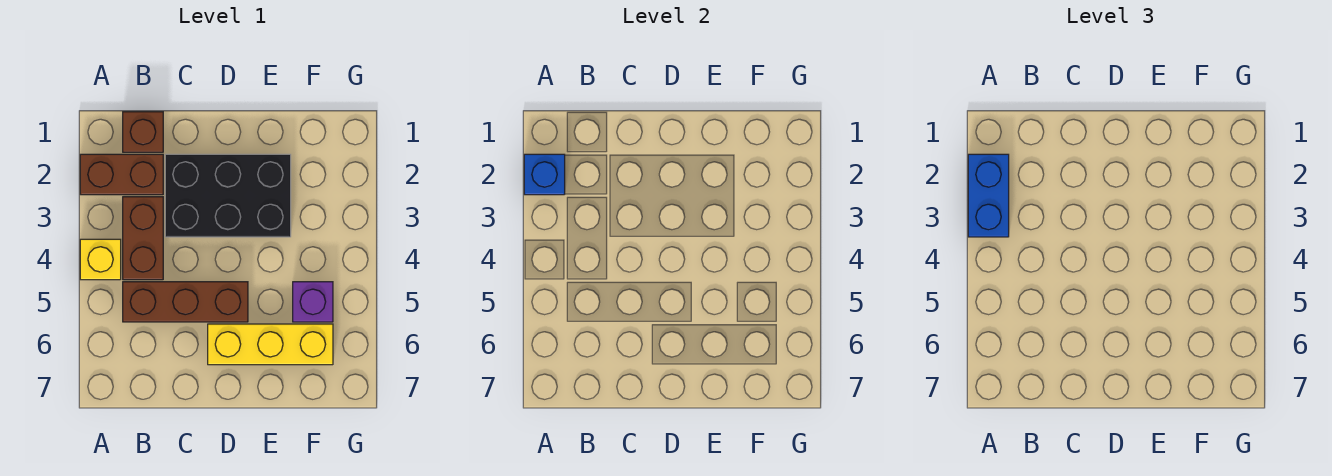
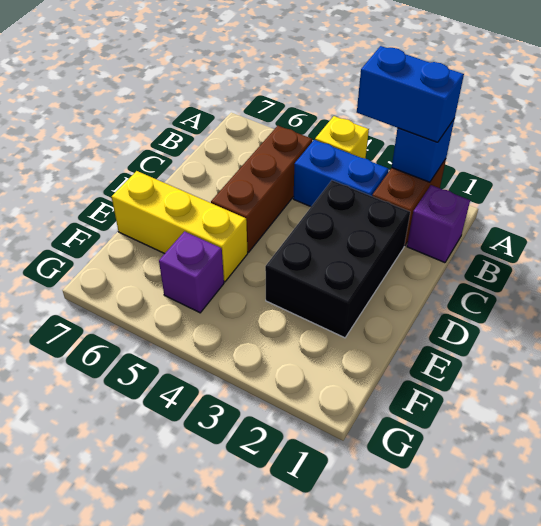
brown 1x1 brick [123,112,163,152] -> purple 1x1 brick [407,185,470,263]
brown 1x2 brick [123,197,163,280] -> blue 1x2 brick [293,140,389,207]
yellow 1x3 brick [208,324,333,365] -> yellow 1x3 brick turned to [112,171,248,282]

